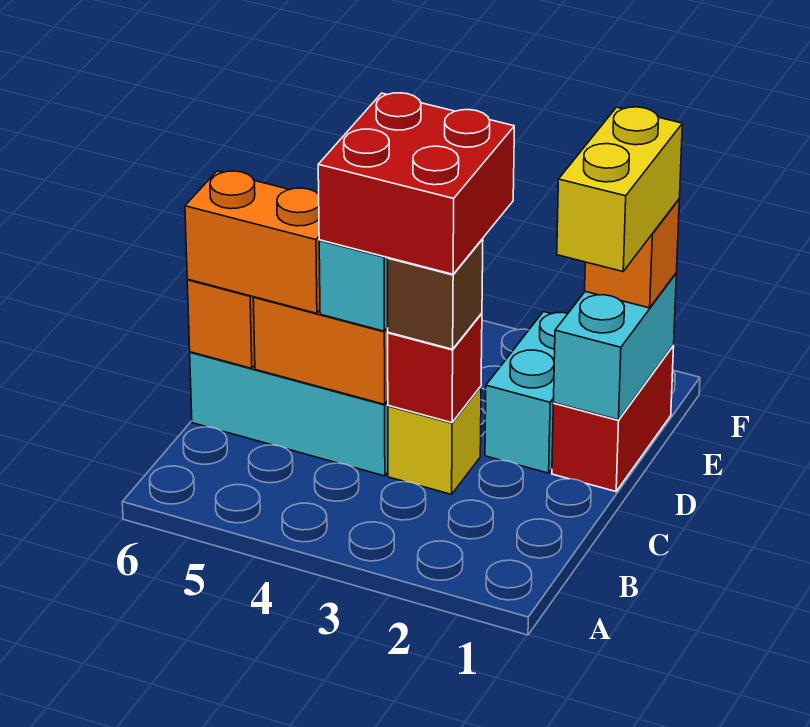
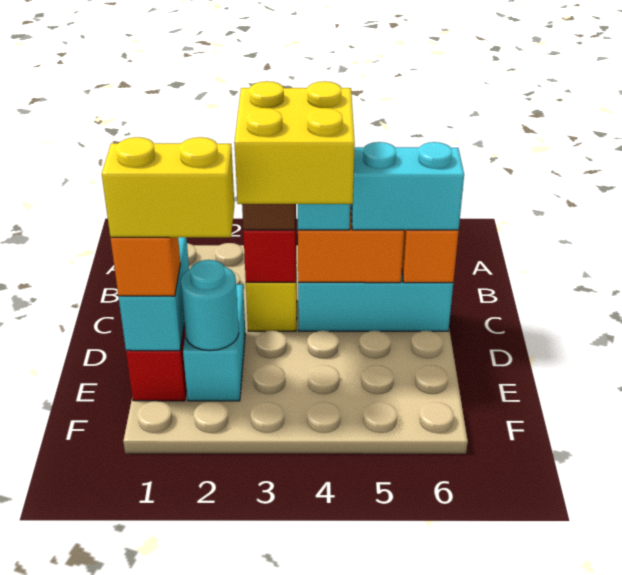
red 2x2 brick [318,93,514,274] -> yellow 2x2 brick [234,81,355,204]
orange 1x2 brick [185,171,320,313] -> cyan 1x2 brick [351,142,464,230]
yellow 1x2 brick [557,107,682,272] -> yellow 1x2 brick turned to [102,137,234,237]
none -> cyan 1x1 round brick [181,260,239,351]

